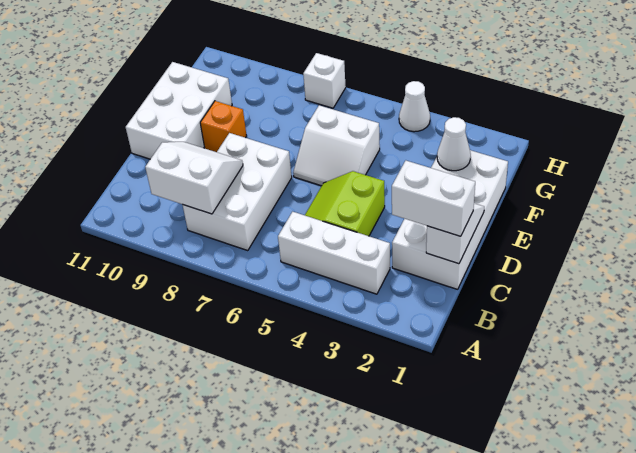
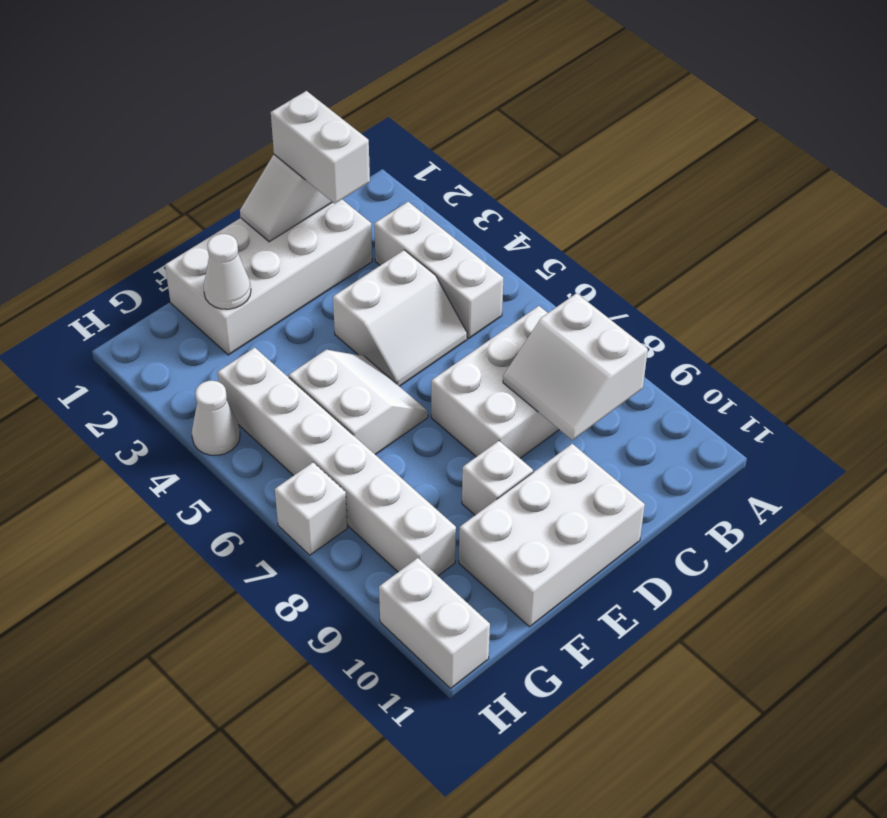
lime 2x2 slope [305,171,385,236] -> white 2x2 slope [333,250,467,386]
orange 1x1 brick [200,101,247,152] -> white 1x1 brick [462,441,533,515]
none -> white 1x6 brick [218,348,456,576]
none -> white 1x2 brick [379,558,490,688]

